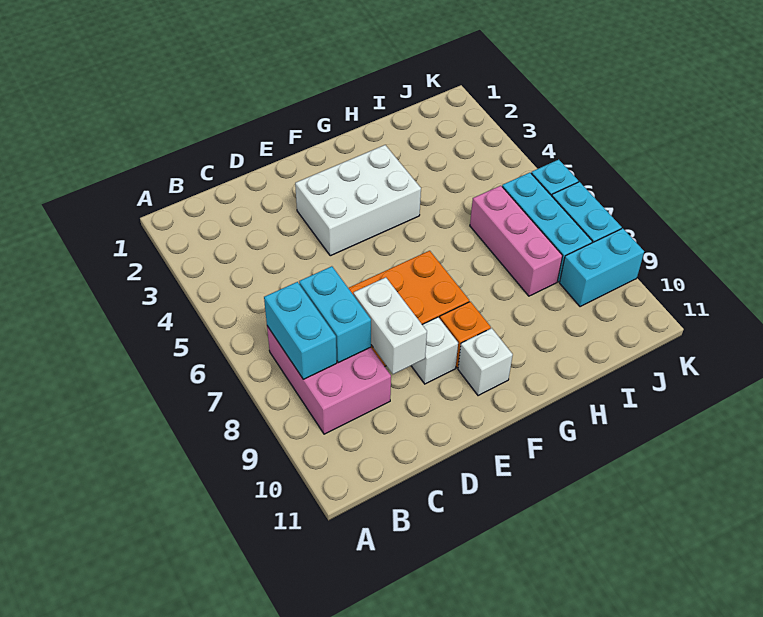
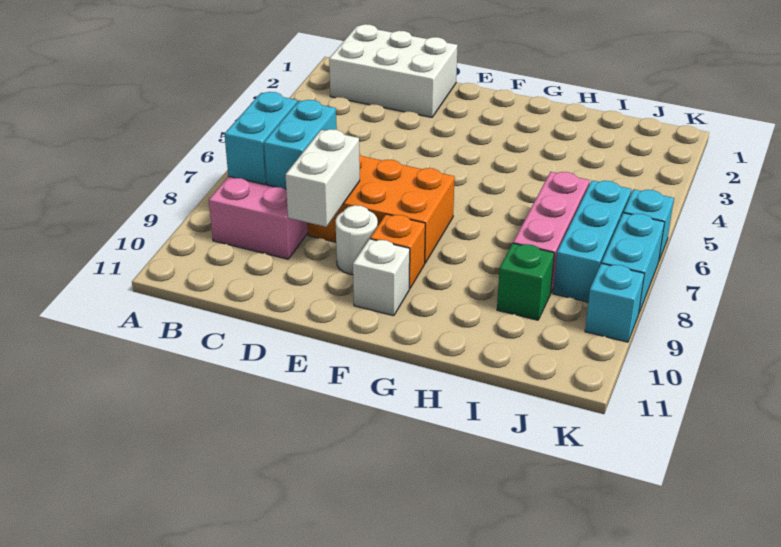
white 2x3 brick [295,145,421,256] -> white 2x3 brick moved to [329,24,458,117]
white 1x1 brick [411,317,458,384] -> white 1x1 round brick [335,205,378,275]
none -> green 1x1 brick [497,243,554,320]
cyan 1x2 brick [560,228,644,307] -> cyan 1x1 brick [585,263,644,342]

